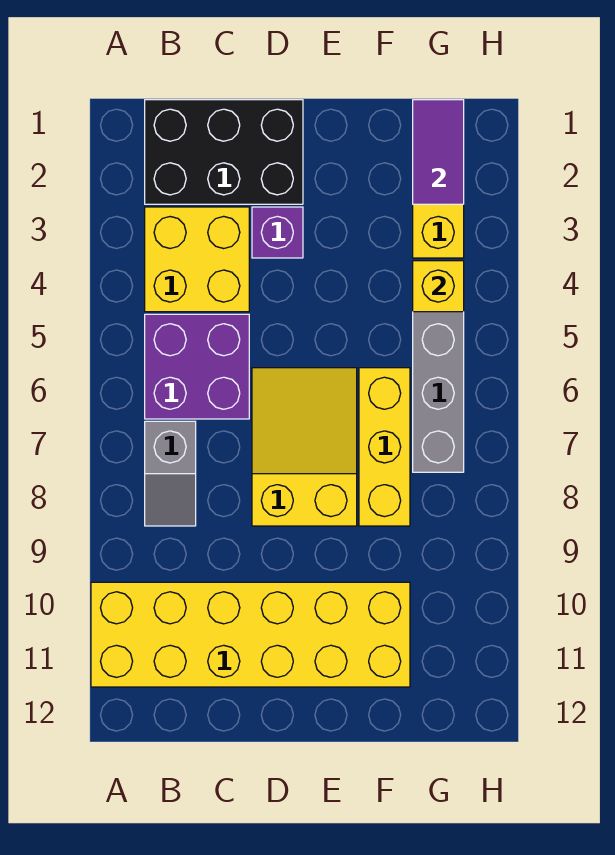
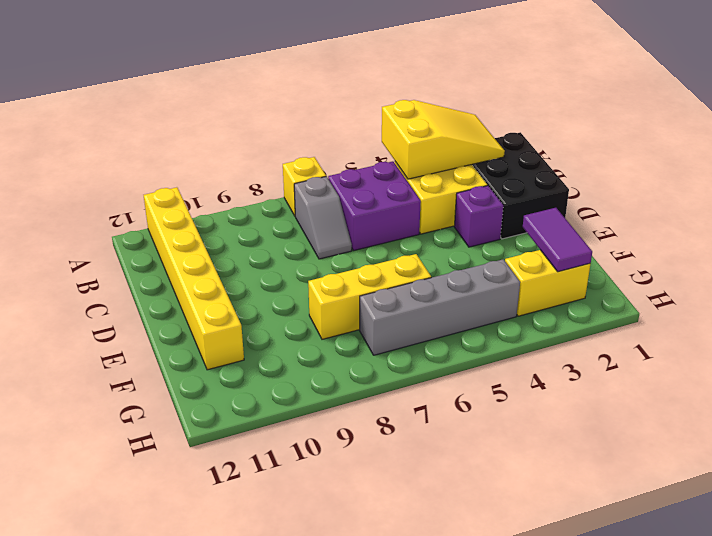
yellow 2x6 brick [91,582,410,687] -> yellow 1x6 brick [144,187,244,370]
grey 1x2 slope [145,421,196,526] -> grey 1x2 slope turned to [294,176,352,259]
yellow 2x3 slope [252,368,357,526] -> yellow 2x3 slope moved to [382,100,505,179]
purple 1x2 tile [413,100,464,204] -> purple 1x2 tile turned to [523,208,592,272]
yellow 1x1 brick [413,261,464,312] -> yellow 1x1 brick moved to [283,157,326,216]

